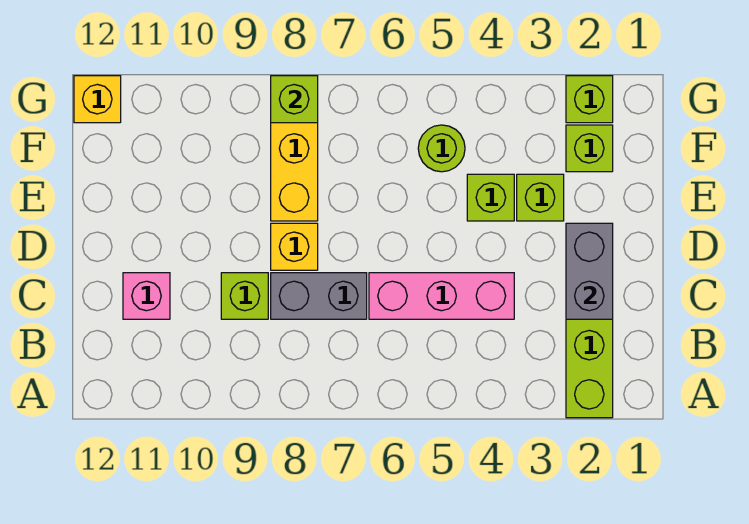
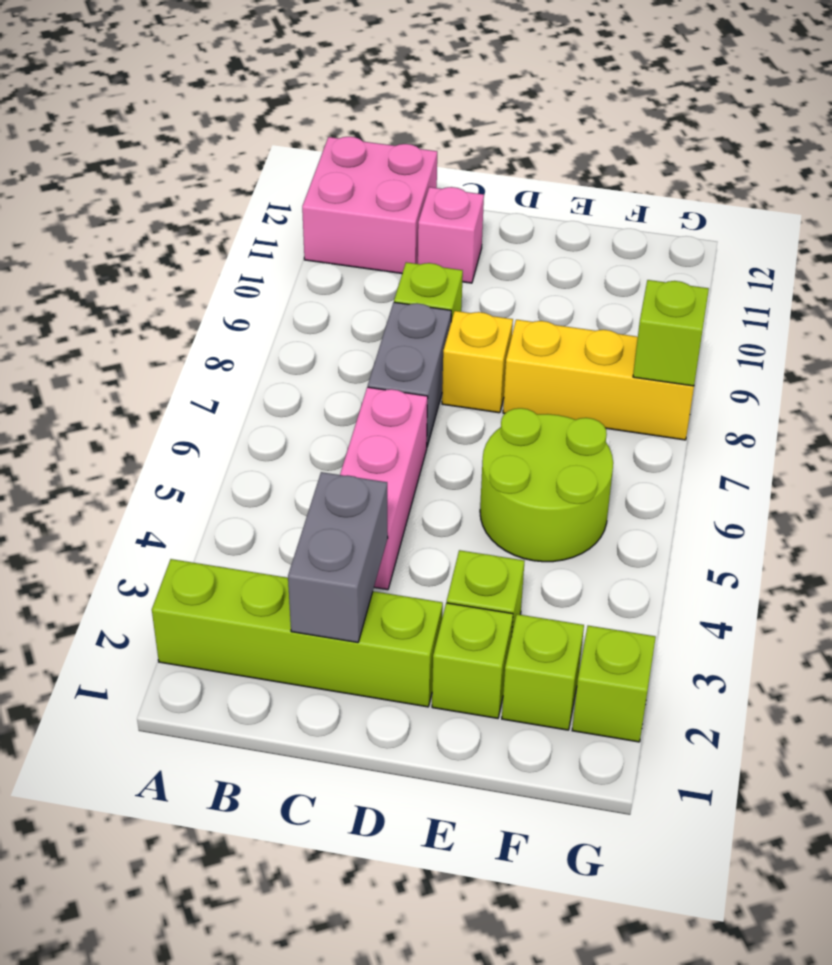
none -> pink 2x2 brick [302,137,437,273]
grey 1x2 brick [566,223,613,319] -> grey 1x2 brick turned to [288,472,388,643]
lime 1x1 brick [467,174,514,221] -> lime 1x1 brick moved to [432,603,513,718]
lime 1x1 round brick [418,125,465,172] -> lime 2x2 round brick [480,408,613,562]
yellow 1x1 brick [74,76,121,123] -> none

